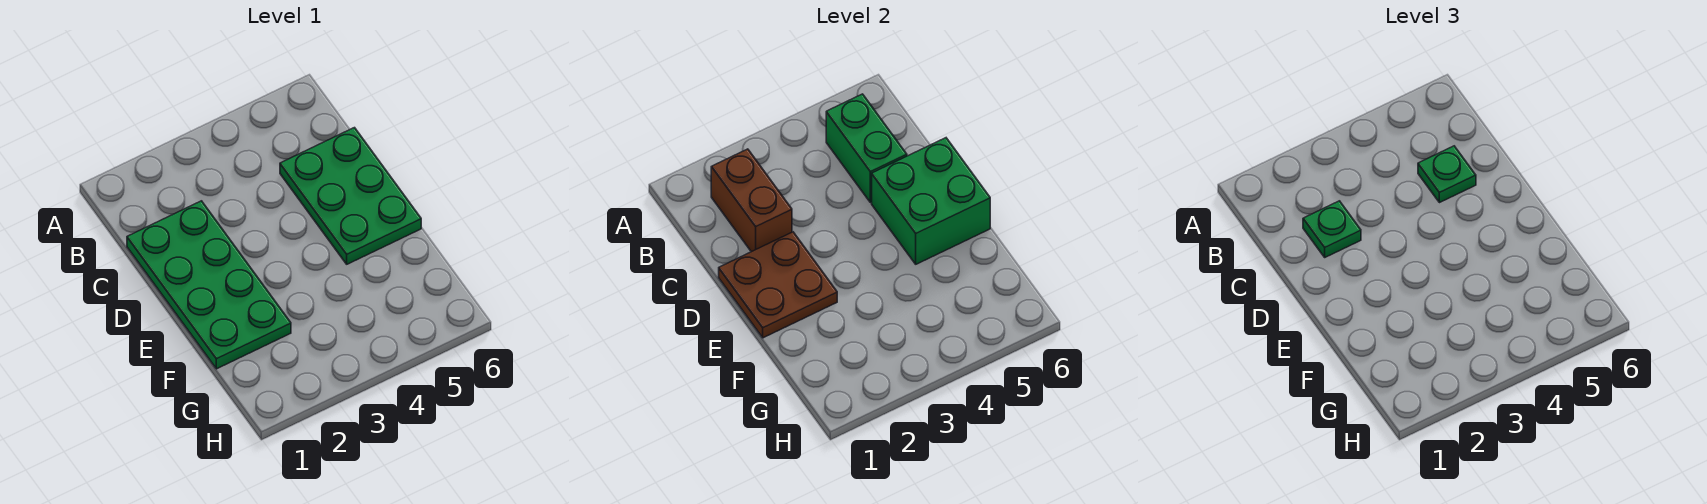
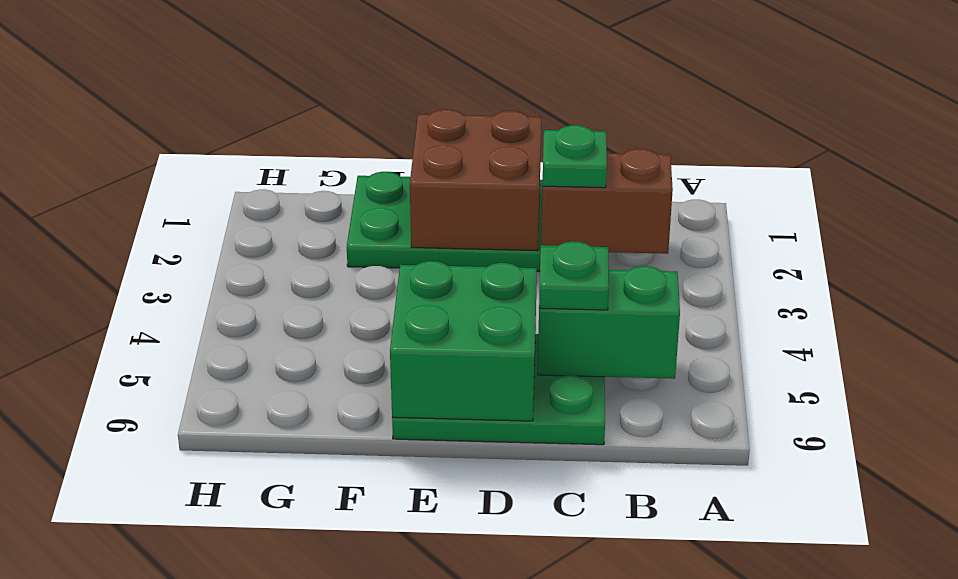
brown 2x2 plate [719,232,837,338] -> brown 2x2 brick [410,109,541,251]

